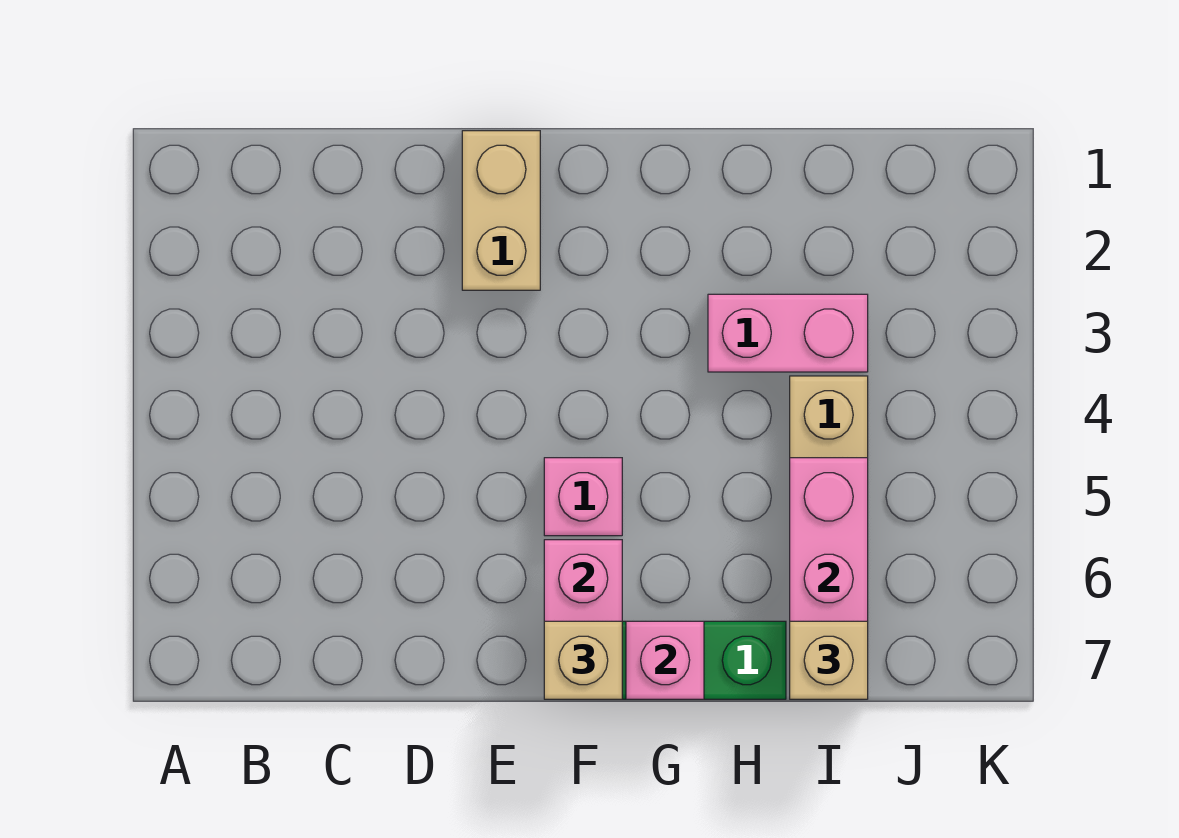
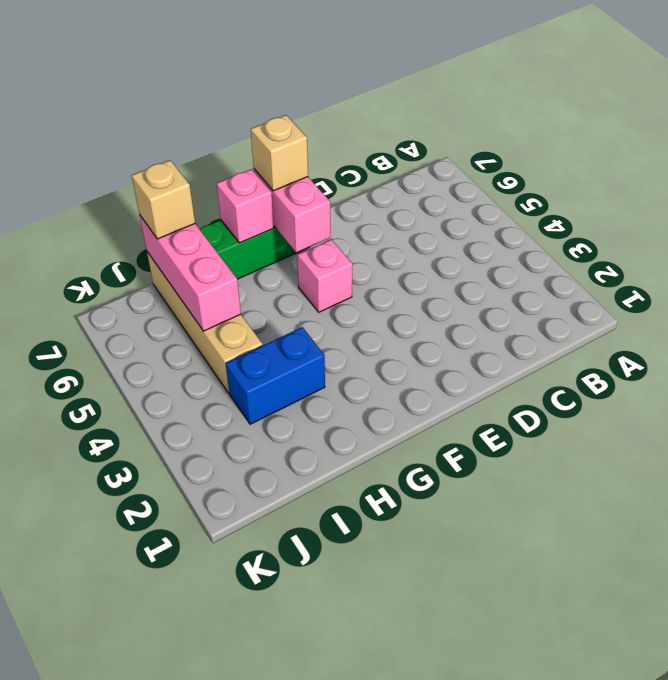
tan 1x2 brick [462,131,540,290] -> none
pink 1x2 brick [708,294,868,372] -> blue 1x2 brick [226,327,325,424]

